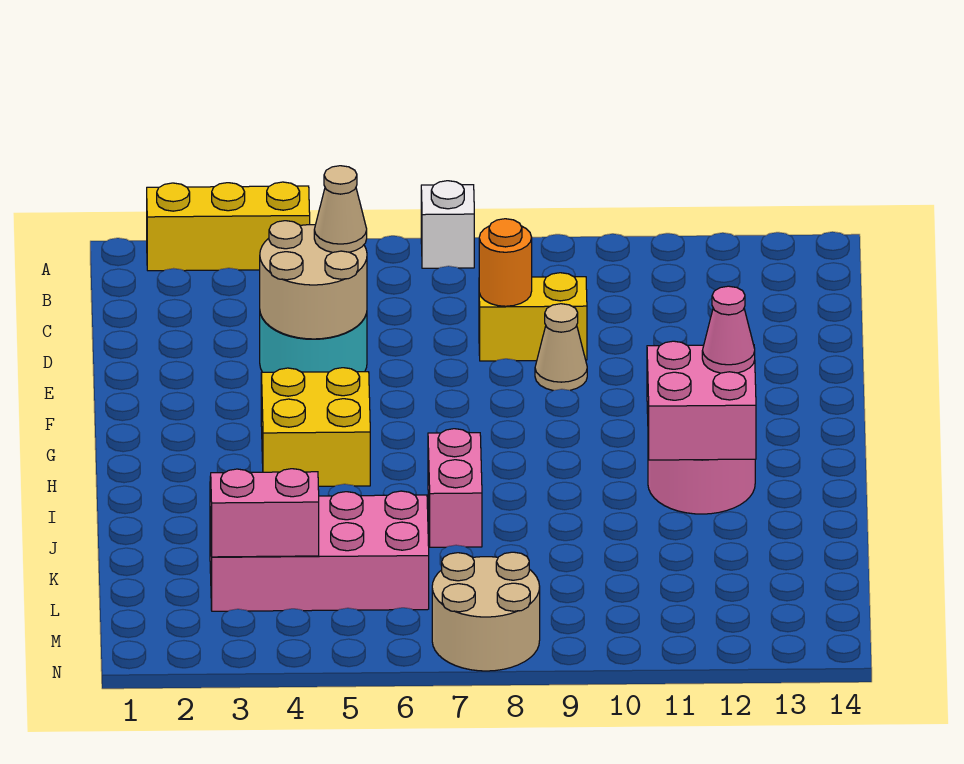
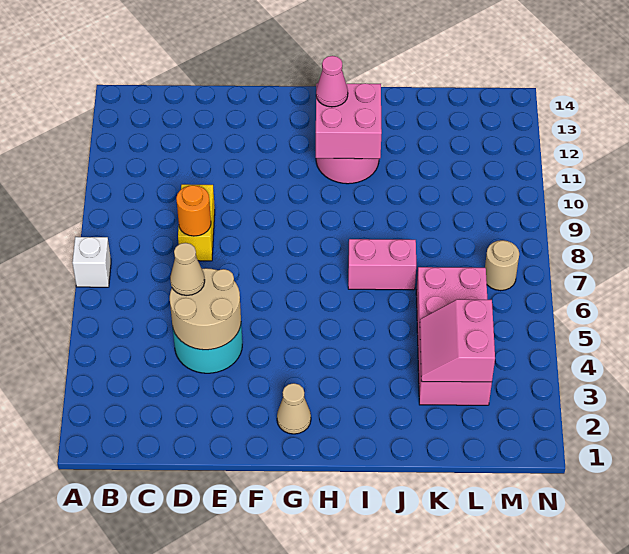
yellow 1x3 brick [147,182,310,271] -> none
tan 1x1 cone [535,304,587,391] -> tan 1x1 cone moved to [277,383,311,434]
yellow 2x2 brick [261,368,370,486] -> none
tan 2x2 round brick [432,552,540,671] -> tan 1x1 round brick [485,240,519,291]

